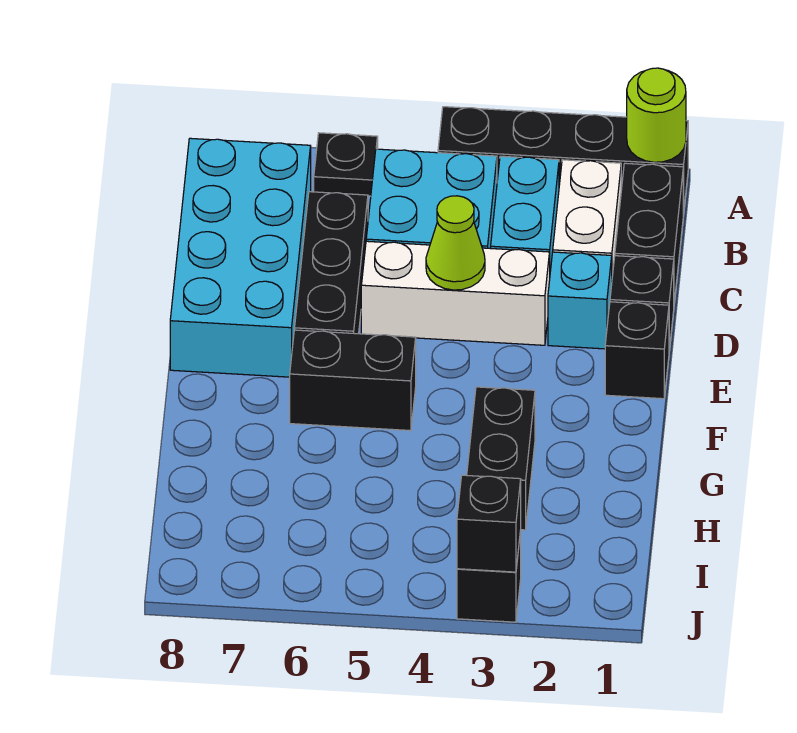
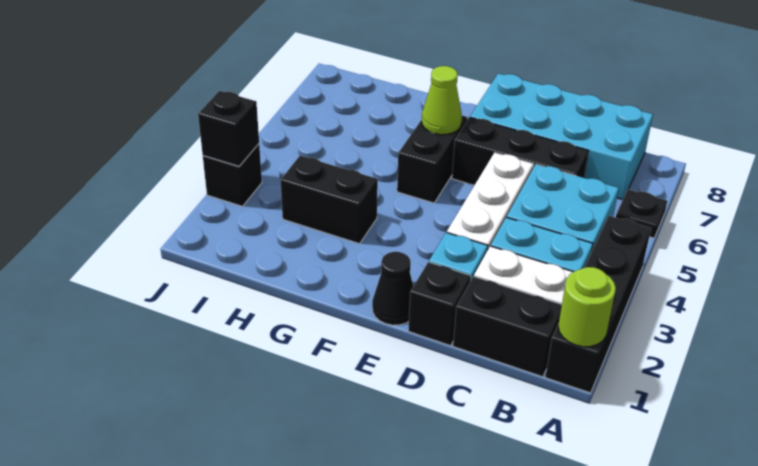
lime 1x1 cone [426,196,485,290] -> lime 1x1 cone moved to [422,66,462,135]
black 1x1 brick [605,302,669,399] -> black 1x1 cone [372,252,413,325]

